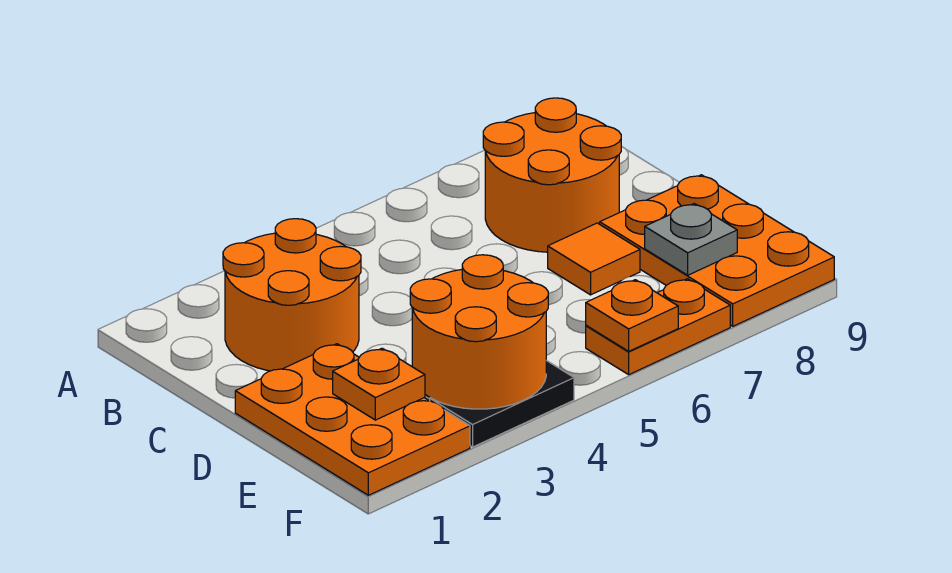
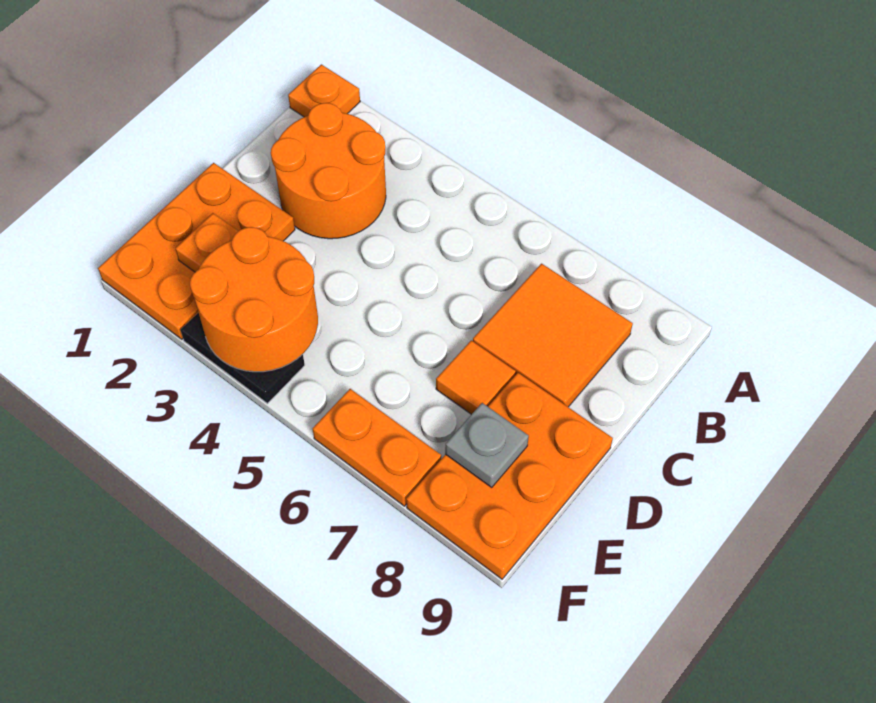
orange 2x2 round brick [483,98,621,252] -> orange 2x2 tile [473,264,633,407]
orange 1x1 plate [586,280,678,351] -> orange 1x1 plate moved to [288,64,360,117]

